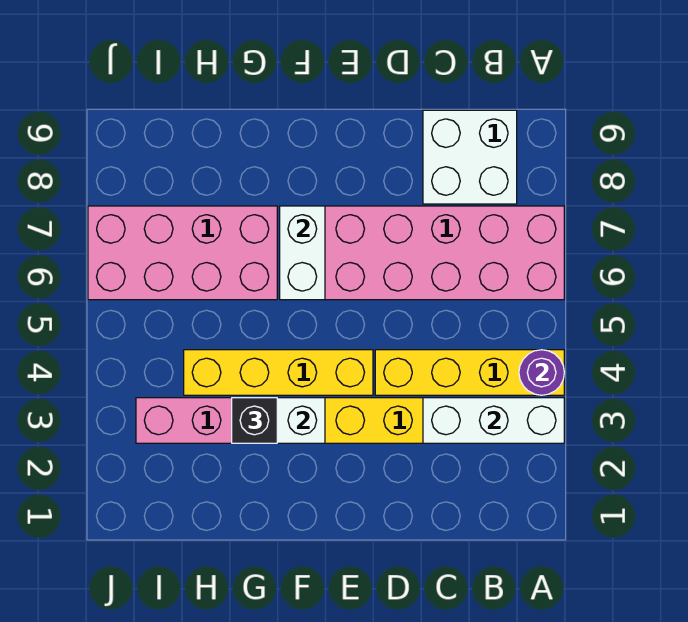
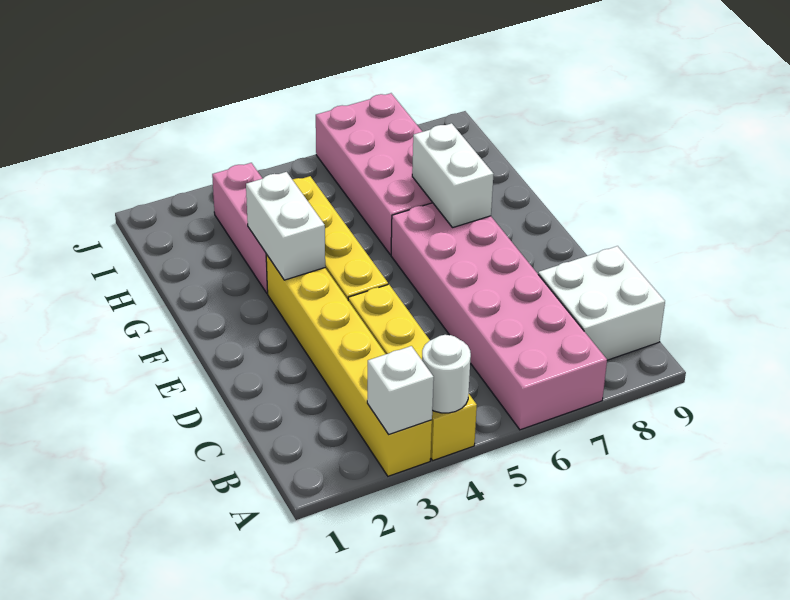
white 1x3 brick [423,398,564,443] -> white 1x1 brick [367,346,434,434]
purple 1x1 round brick [519,350,564,395] -> white 1x1 round brick [422,335,471,413]
white 1x2 brick [280,206,325,300] -> white 1x2 brick turned to [412,123,494,228]
black 1x1 brick [232,398,277,443] -> none

